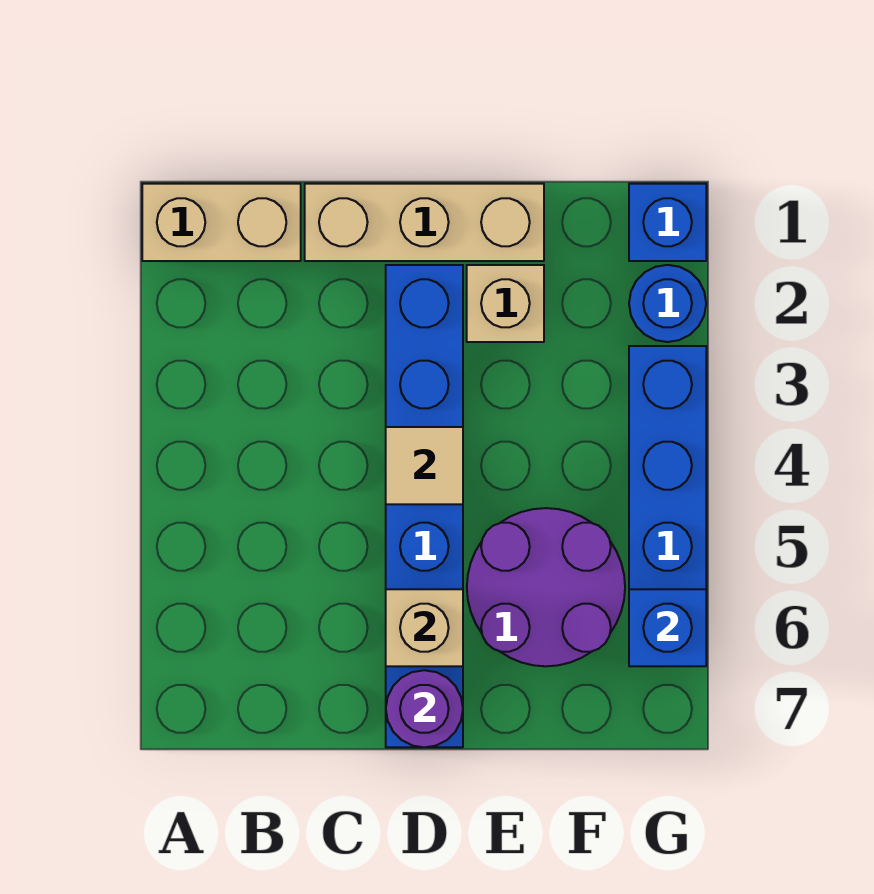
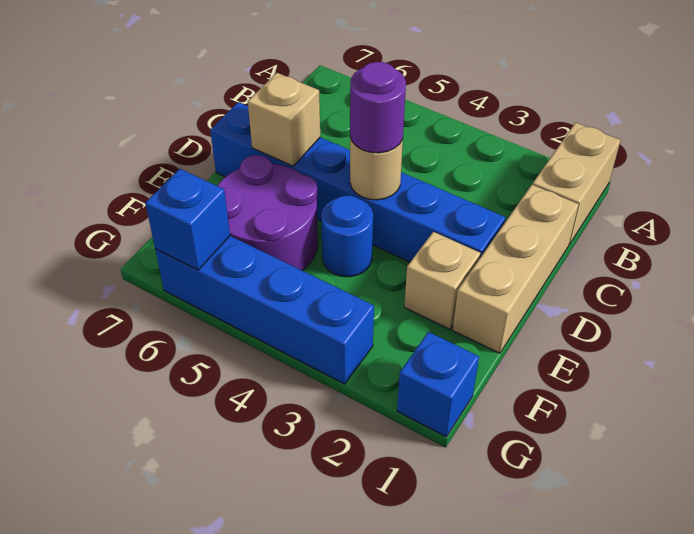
tan 1x1 tile [386,427,463,504] -> tan 1x1 round brick [350,137,403,200]
purple 1x1 round brick [386,670,463,747] -> purple 1x1 round brick moved to [350,62,406,153]
blue 1x1 round brick [629,265,706,342] -> blue 1x1 round brick moved to [321,196,373,277]

